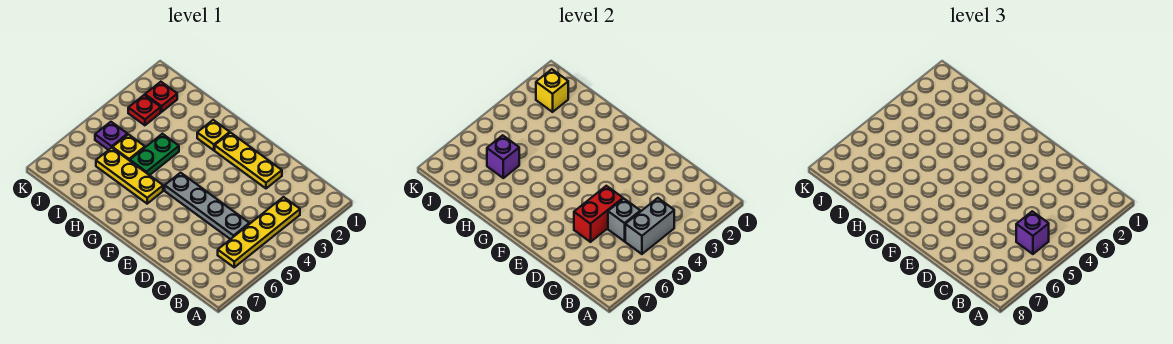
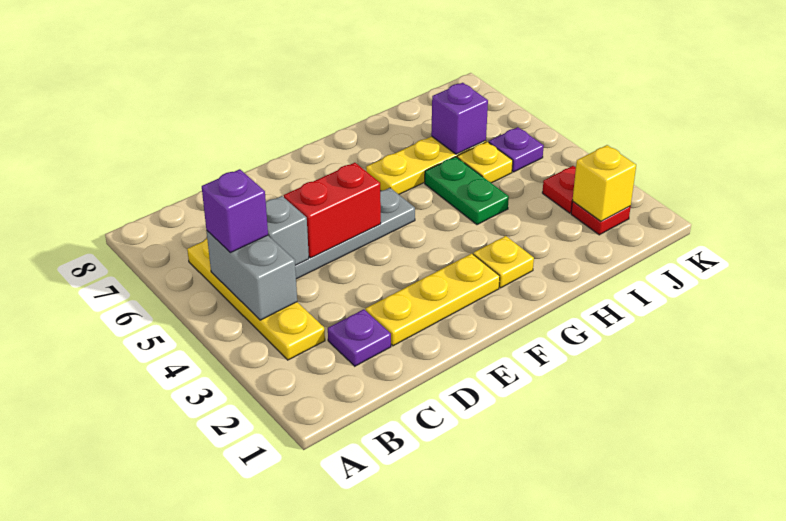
none -> purple 1x1 plate [328,309,391,366]
red 1x2 brick [574,186,623,242] -> red 1x2 brick turned to [284,163,381,258]

